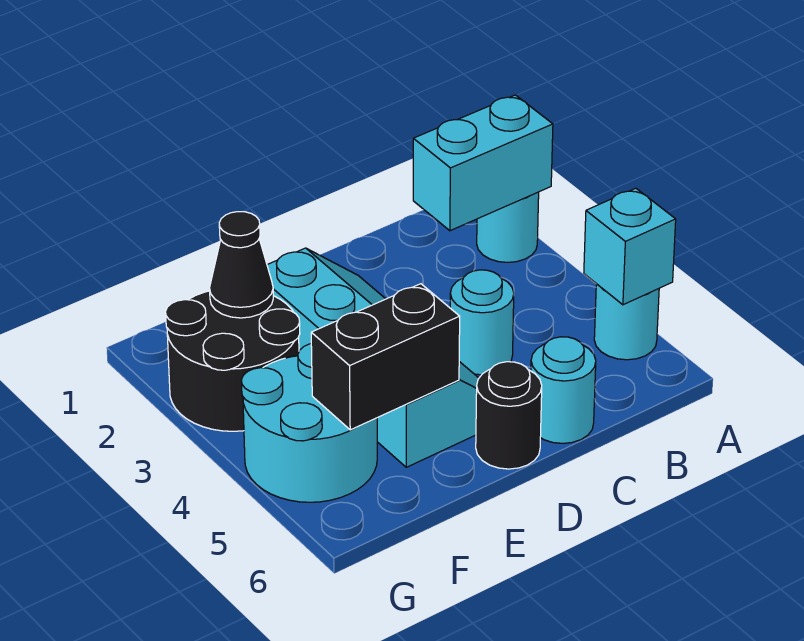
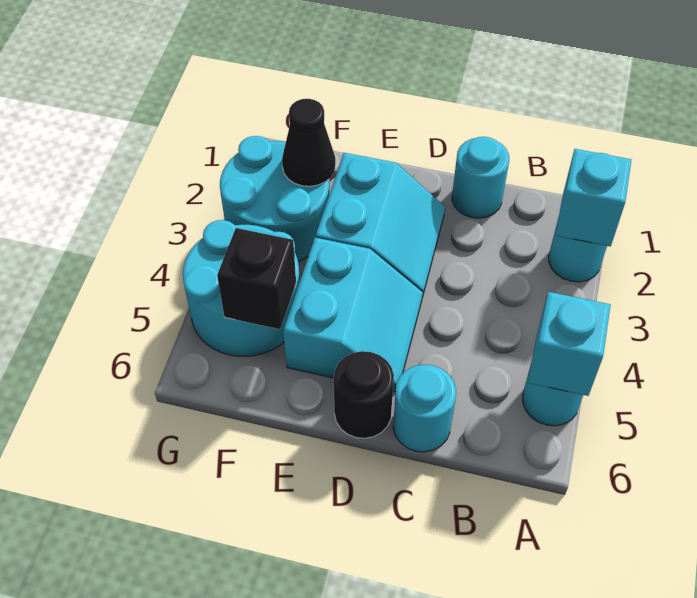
cyan 1x2 brick [413,95,553,231] -> cyan 1x1 brick [555,149,631,246]
cyan 1x1 round brick [450,270,514,375] -> cyan 1x1 round brick moved to [452,137,509,218]
black 1x2 brick [311,284,460,430] -> black 1x1 brick [217,228,296,329]
black 2x2 round brick [166,291,300,431] -> cyan 2x2 round brick [220,136,330,261]

